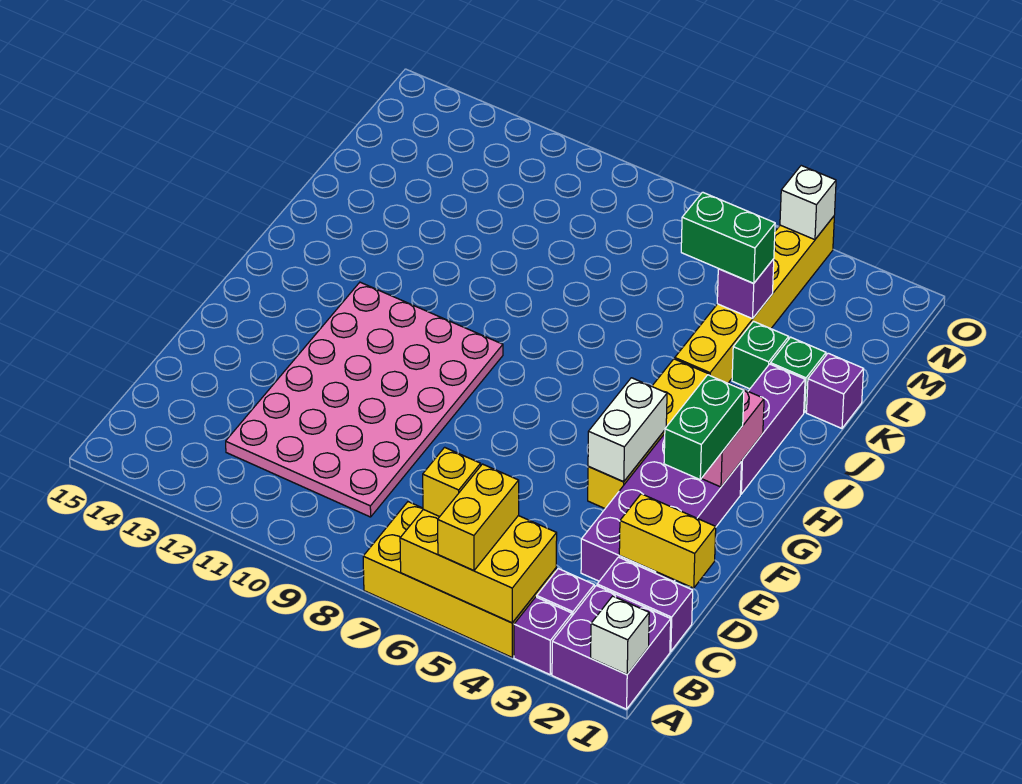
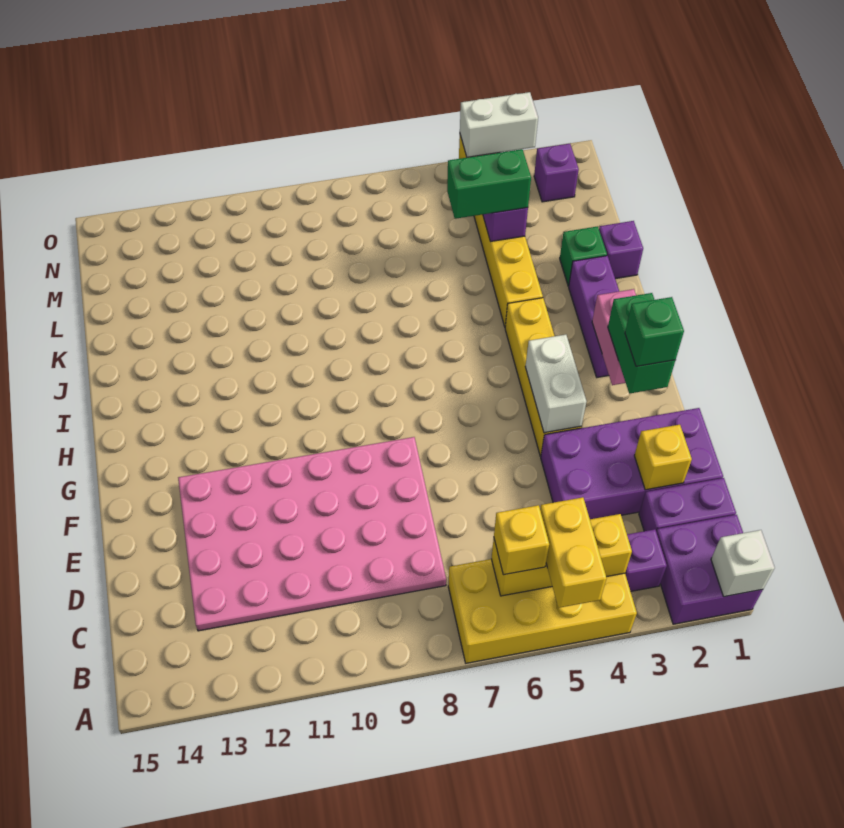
purple 1x1 brick [514,597,572,675] -> purple 1x1 brick moved to [534,144,579,202]
yellow 2x3 brick [400,509,557,623] -> yellow 1x3 brick [491,514,632,596]
pink 4x6 plate [226,282,503,517] -> pink 4x6 plate turned to [178,437,446,631]
yellow 1x2 brick [619,494,716,588] -> yellow 1x1 brick [634,425,692,490]
purple 2x4 brick [581,434,741,582] -> purple 2x4 brick turned to [541,408,723,519]
green 1x1 brick [732,321,789,389] -> green 1x1 brick moved to [625,297,684,366]
white 1x1 brick [780,166,836,240] -> white 1x2 brick [460,92,538,157]

